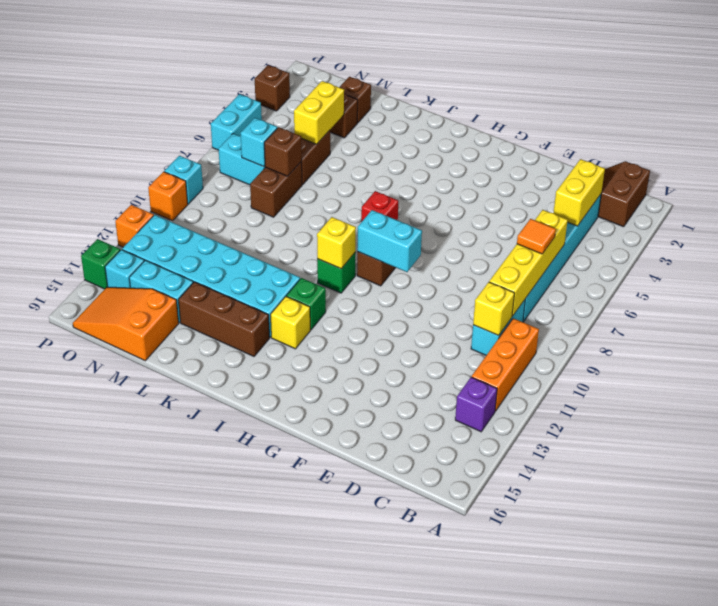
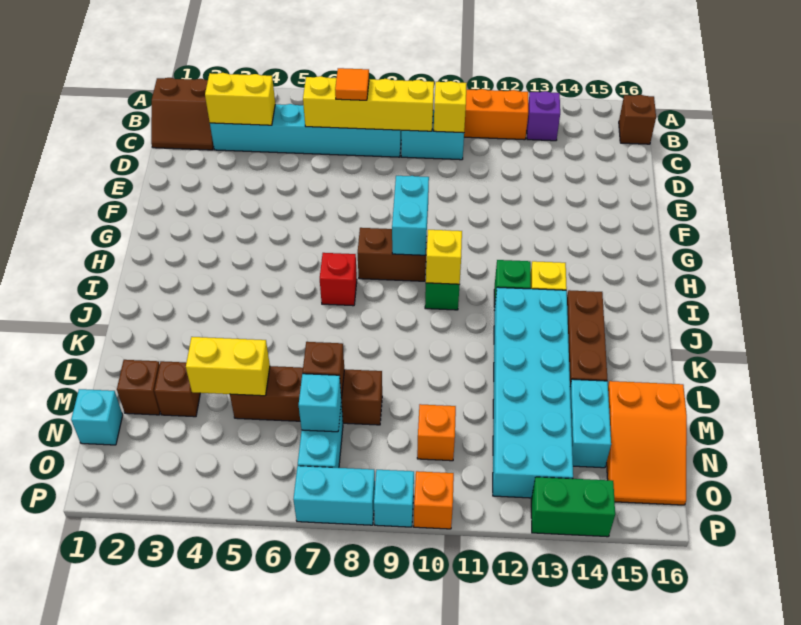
cyan 1x1 brick [105,250,144,288] -> cyan 1x1 brick moved to [71,389,123,445]
brown 1x1 brick [255,65,290,111] -> brown 1x1 brick moved to [619,95,656,144]
cyan 1x2 brick [211,94,262,150] -> cyan 1x2 brick moved to [293,466,375,525]
orange 1x1 brick [115,205,154,247] -> orange 1x1 brick moved to [417,404,456,461]
green 1x1 brick [81,239,120,289] -> green 1x2 brick [531,477,615,537]

